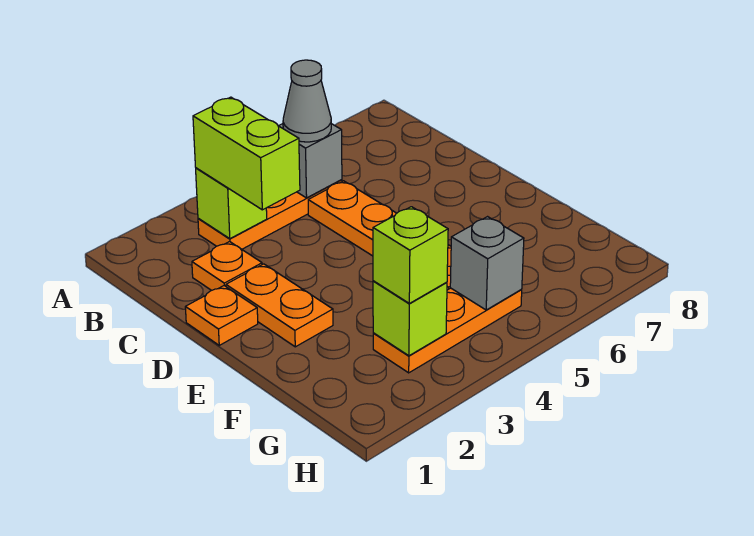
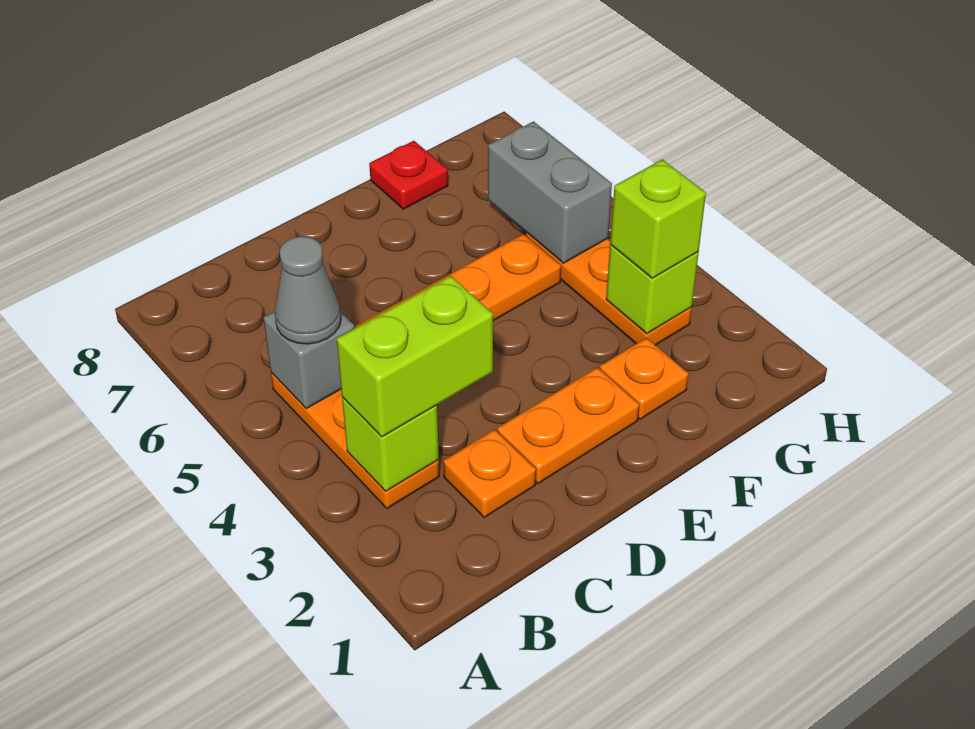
orange 1x1 plate [185,286,258,345] -> orange 1x1 plate moved to [600,338,688,419]
none -> red 1x1 plate [369,141,448,209]
grey 1x1 brick [450,217,524,310] -> grey 1x2 brick [488,122,612,263]

